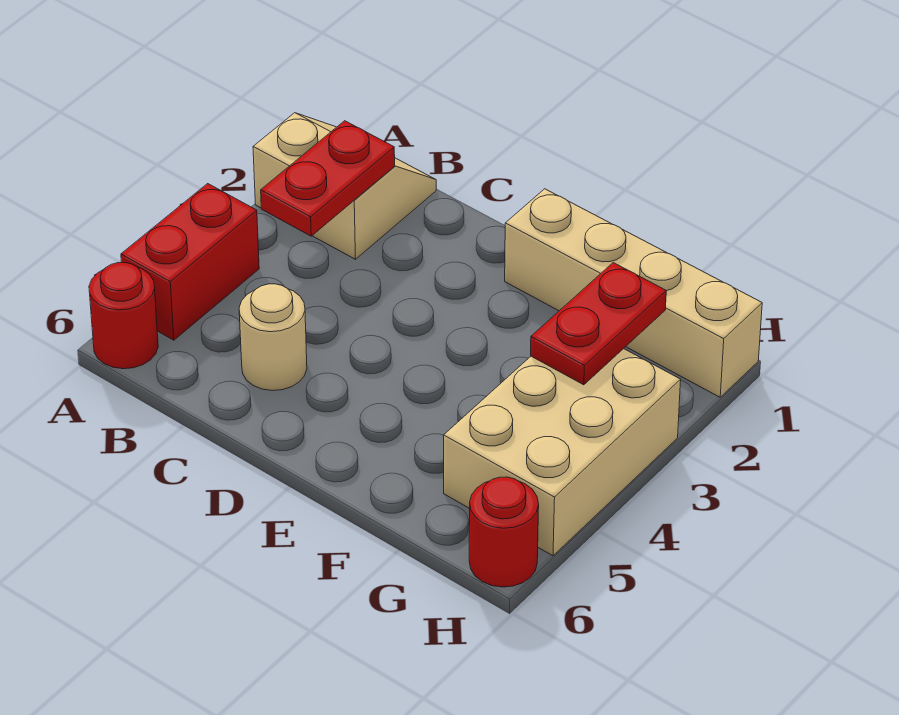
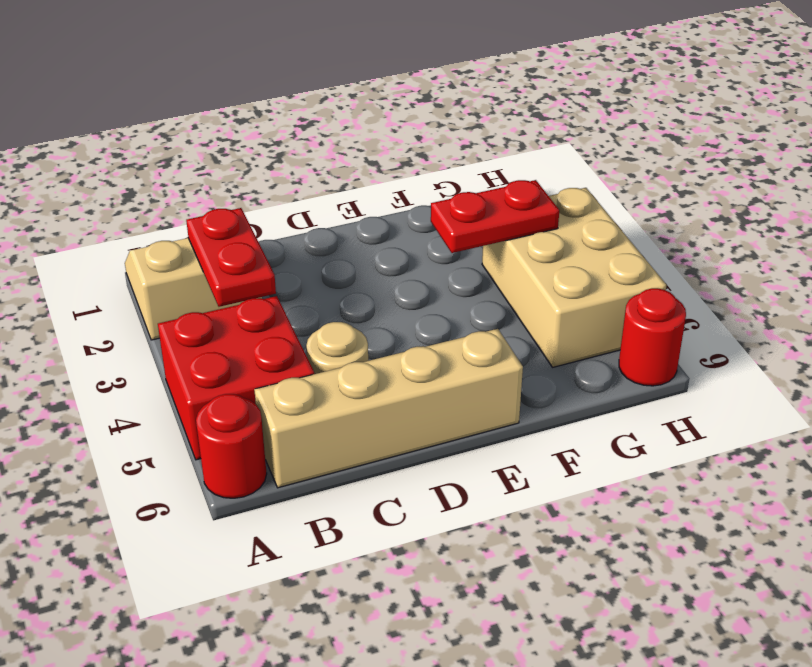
red 1x2 brick [121,184,259,340] -> red 2x2 brick [158,296,314,460]
tan 1x4 brick [505,189,762,397] -> tan 1x4 brick moved to [254,329,523,488]
red 1x2 plate [531,263,666,385] -> red 1x2 plate turned to [431,180,559,253]

